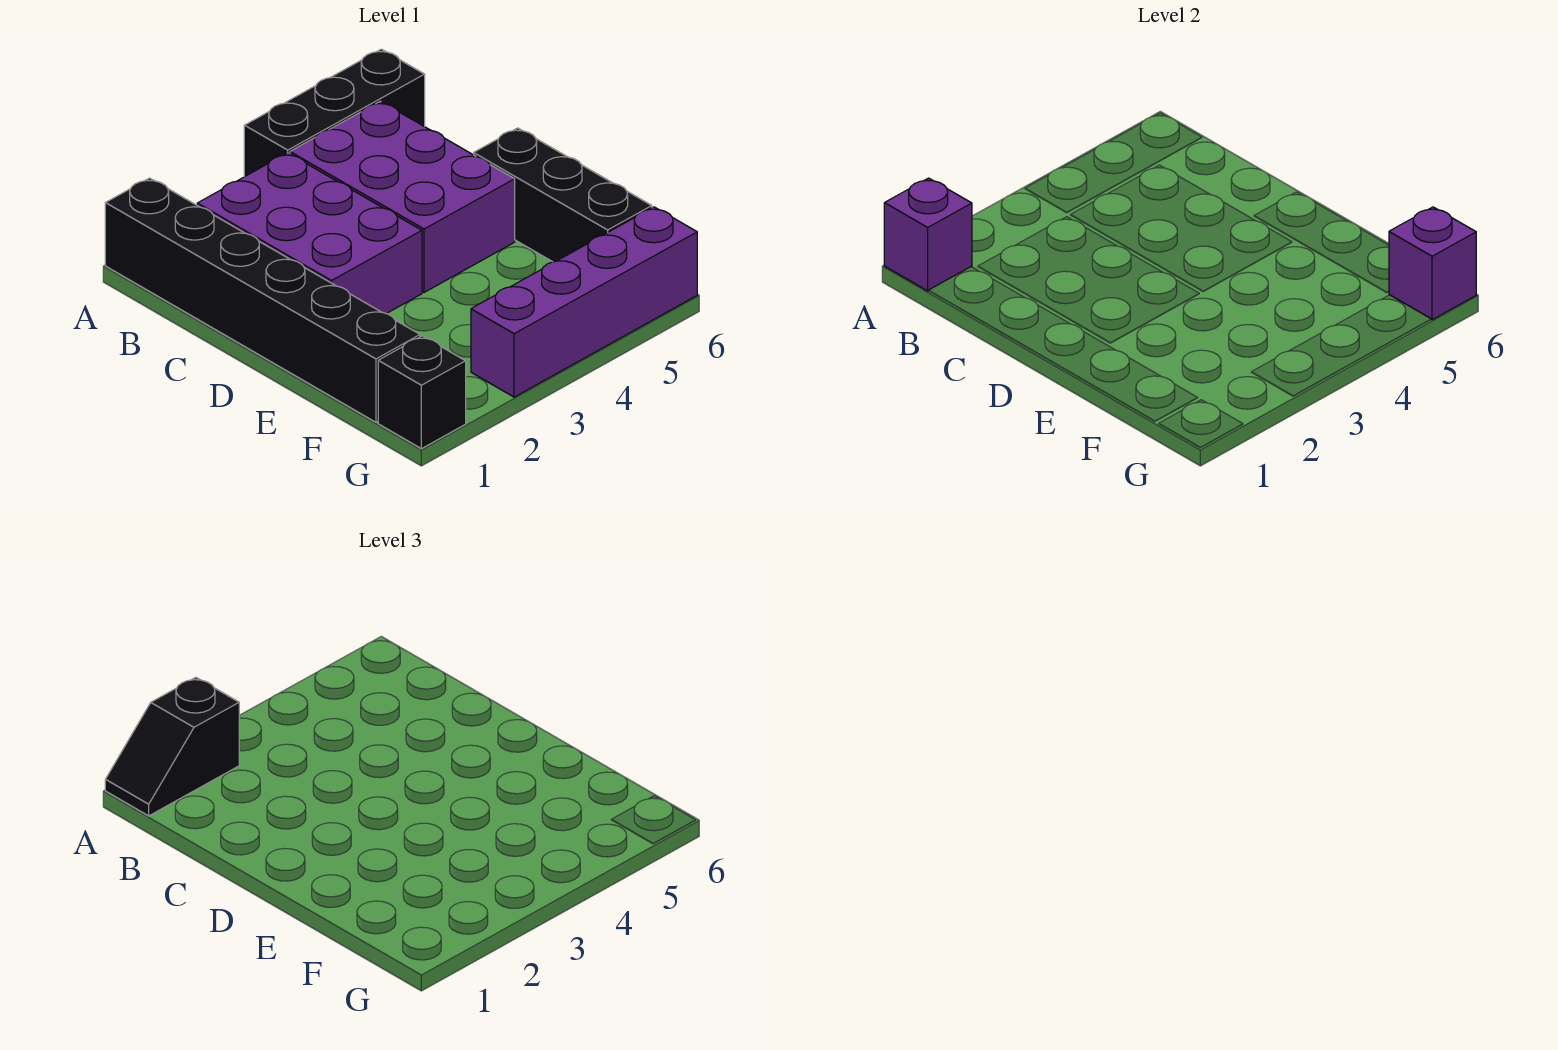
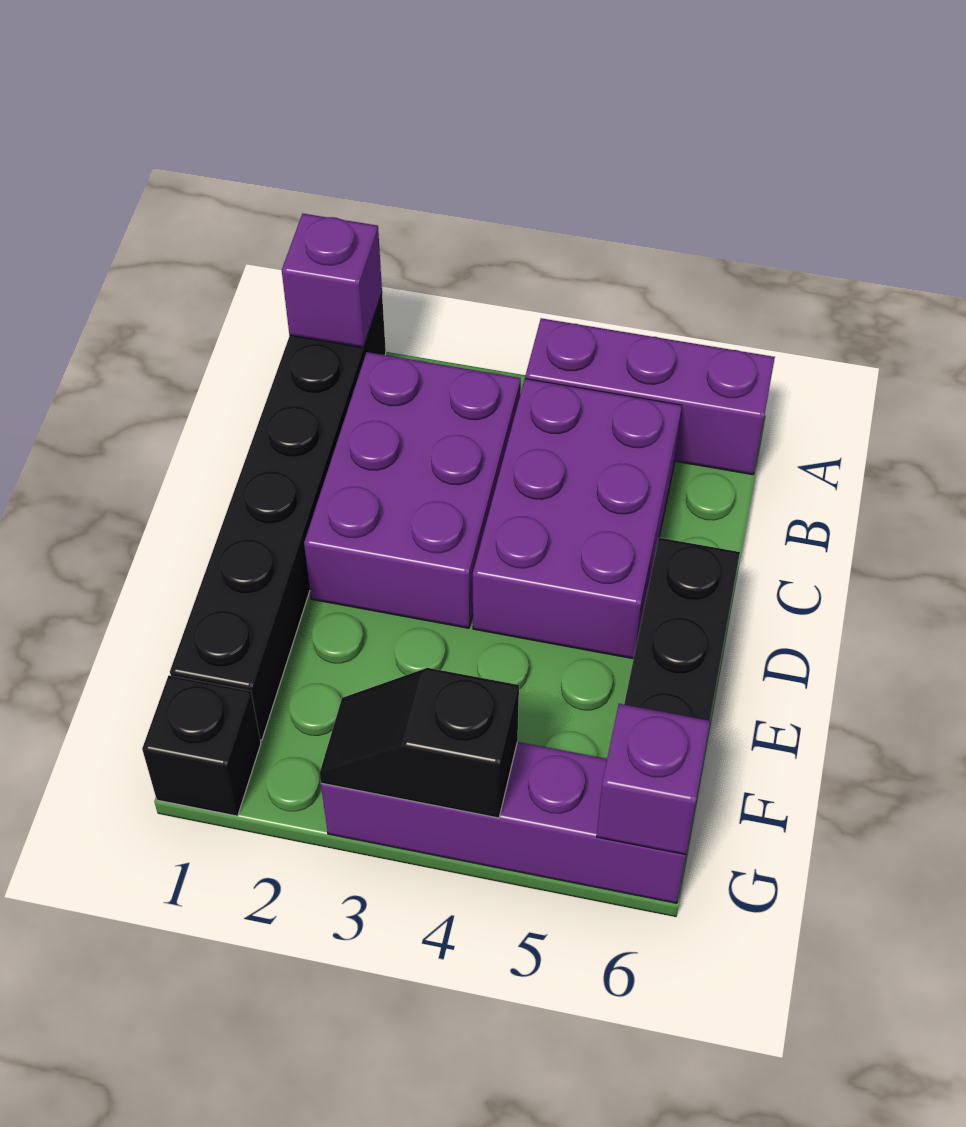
black 1x2 slope [105,677,239,816] -> black 1x2 slope moved to [319,668,519,818]
black 1x3 brick [244,49,425,177] -> purple 1x3 brick [525,318,775,475]

